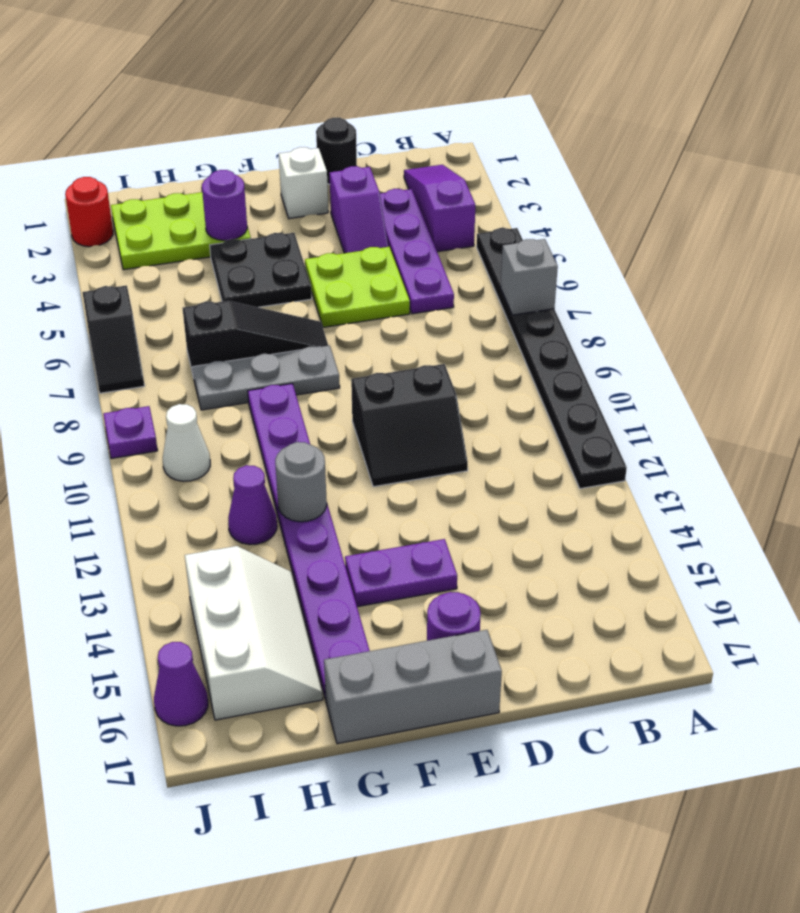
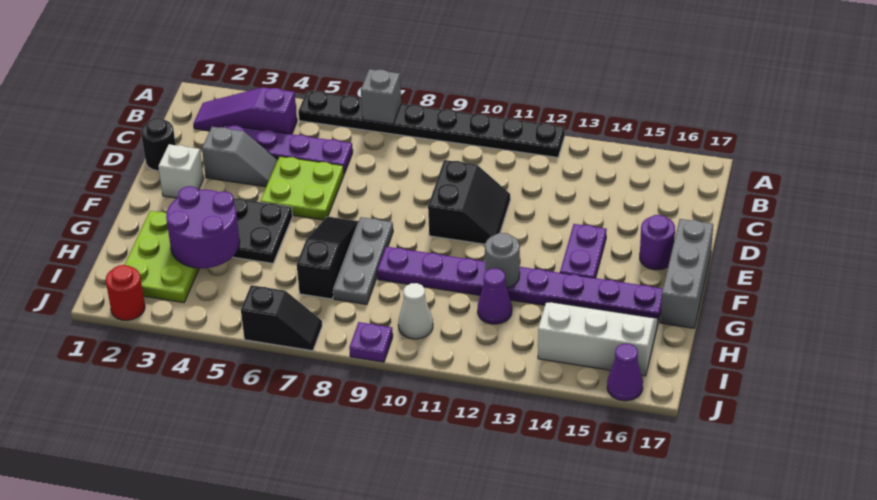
purple 1x2 slope [330,166,388,253] -> grey 1x2 slope [202,127,277,187]
purple 1x1 round brick [202,170,247,240] -> purple 2x2 round brick [166,186,240,268]

